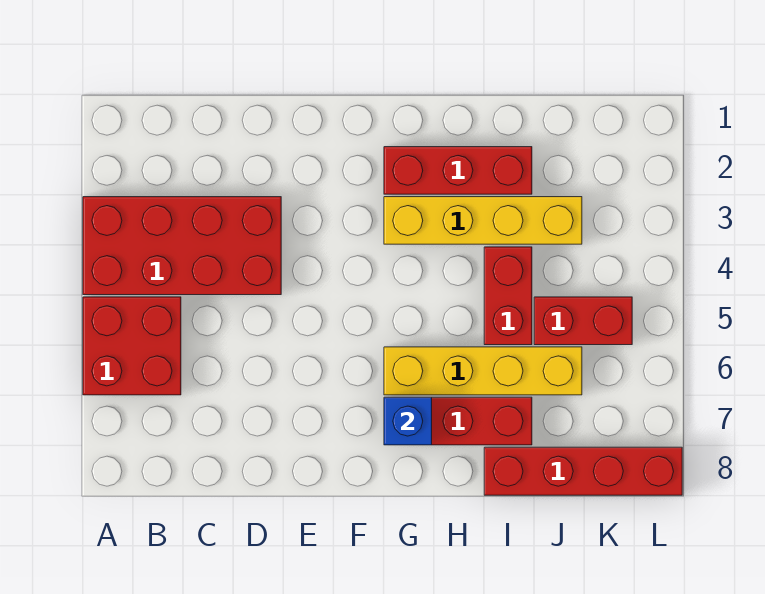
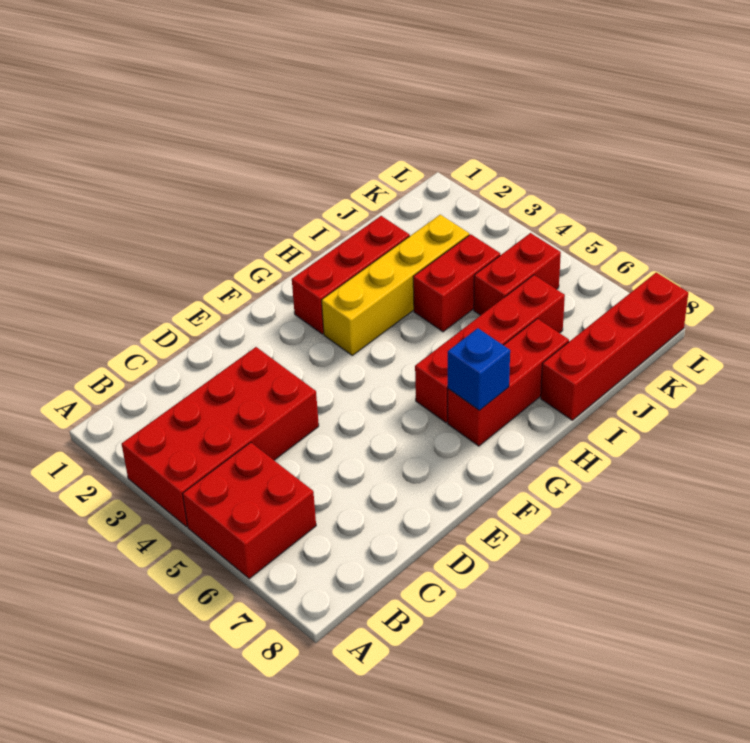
yellow 1x4 brick [384,347,582,395] -> red 1x4 brick [415,275,565,423]
red 1x2 brick [484,247,532,345] -> red 1x2 brick turned to [413,234,500,332]

